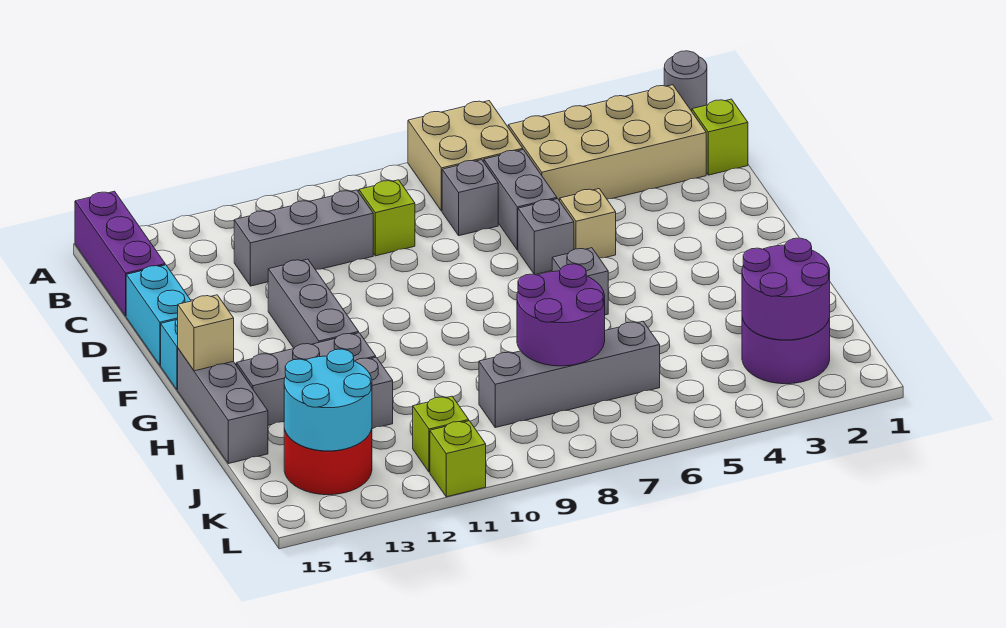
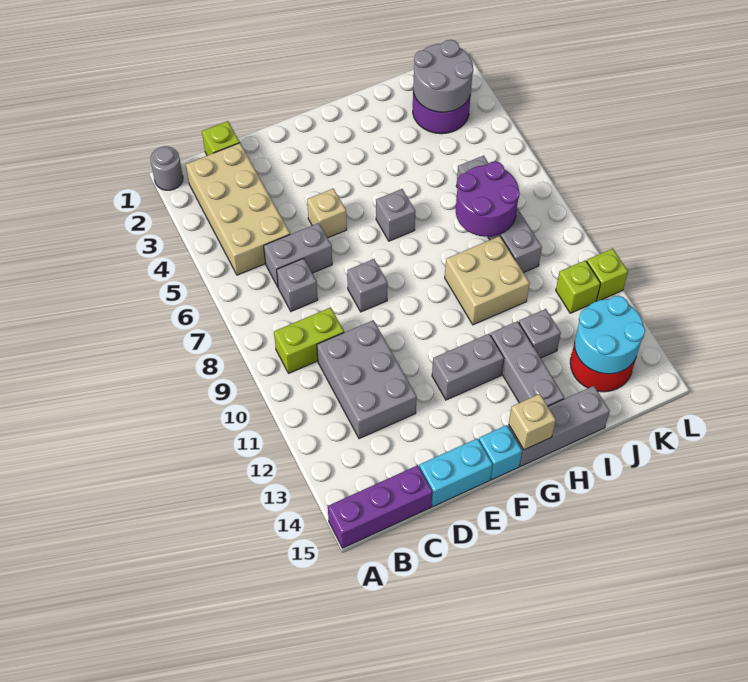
tan 2x2 brick [408,101,523,211] -> tan 2x2 brick moved to [445,236,530,325]
lime 1x1 brick [359,180,415,256] -> lime 1x2 brick [274,307,344,373]
grey 1x3 brick [234,190,373,286] -> grey 2x3 brick [317,320,417,439]
grey 1x1 brick [518,199,574,275] -> grey 1x1 brick moved to [347,259,388,312]
grey 1x3 brick [268,259,359,348] -> grey 1x2 brick [432,334,504,400]
purple 2x2 round brick [742,238,830,340] -> grey 2x2 round brick [413,40,473,112]

